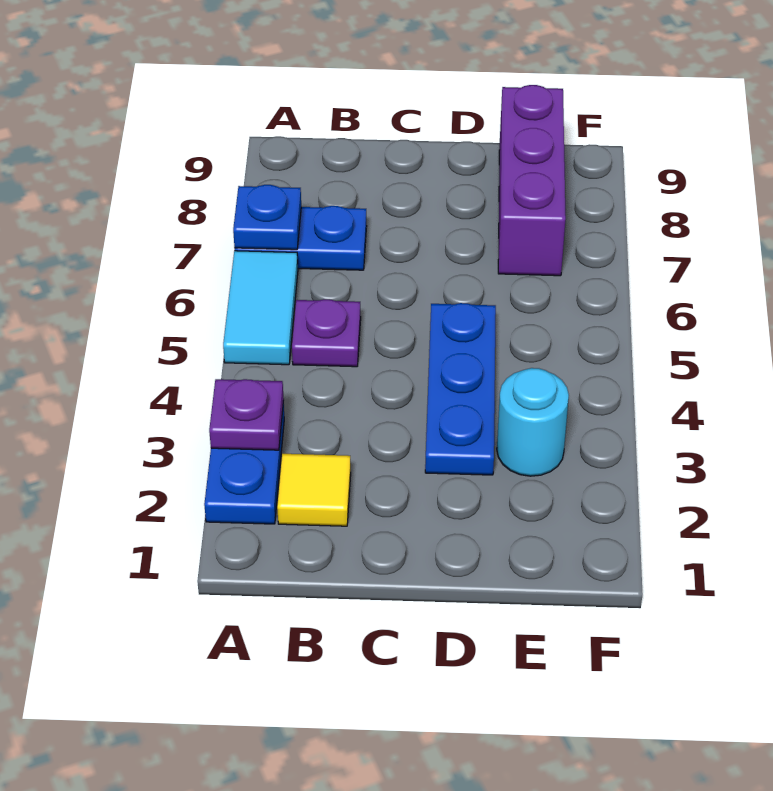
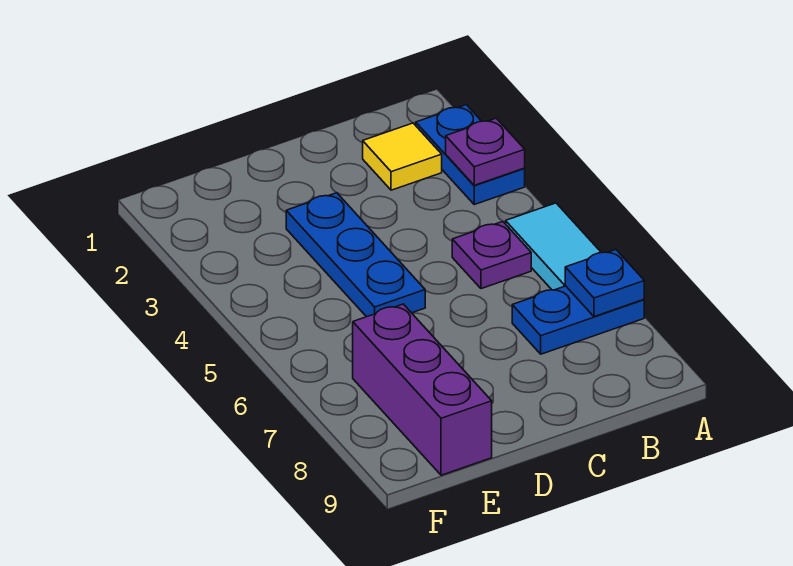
cyan 1x1 round brick [497,368,569,476] -> none

